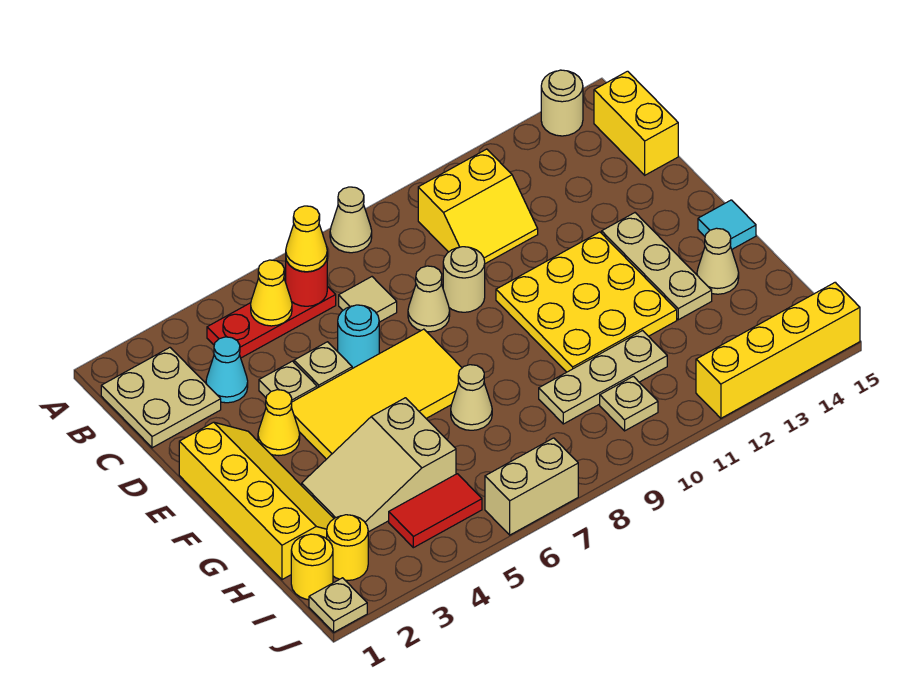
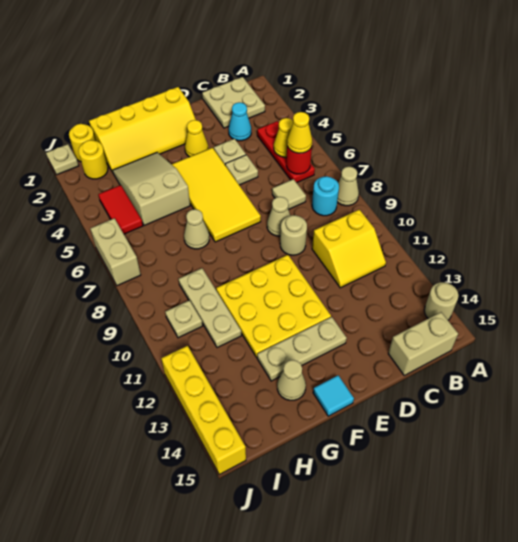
yellow 2x2 slope [418,149,538,264] -> yellow 2x2 slope turned to [312,210,386,288]
yellow 1x2 brick [594,71,678,175] -> tan 1x2 brick [388,312,458,375]
cyan 1x1 round brick [338,305,379,368] -> cyan 1x1 round brick moved to [312,176,339,216]

